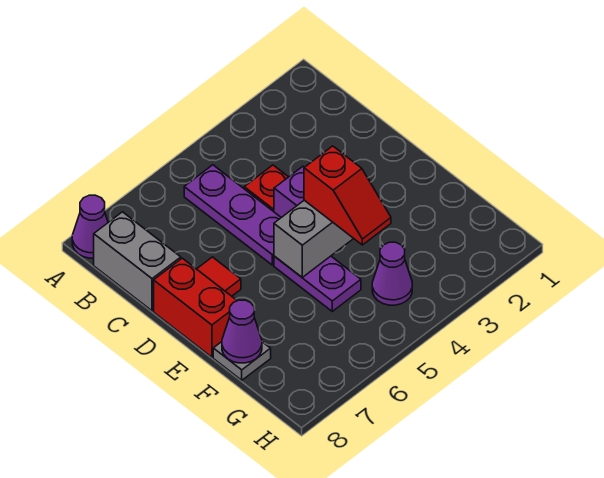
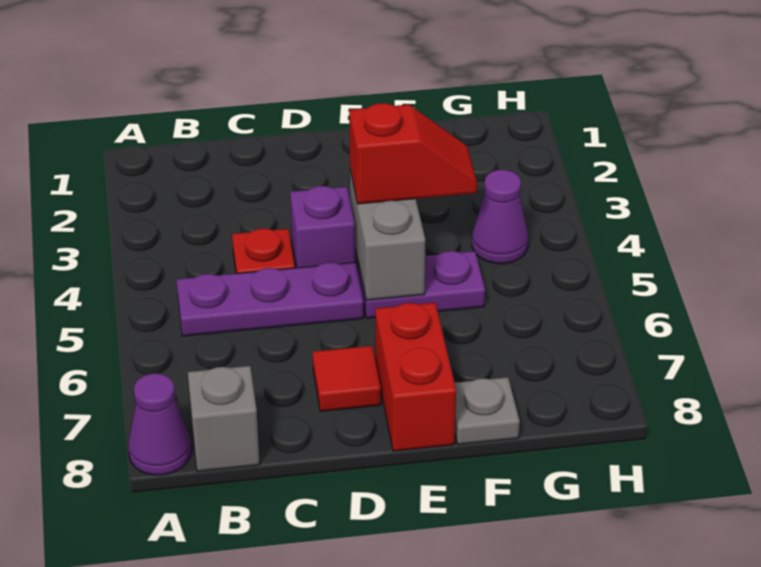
grey 1x2 brick [94,212,181,311] -> grey 1x1 brick [188,366,260,472]
red 1x2 brick [154,258,237,357] -> red 1x2 brick turned to [375,303,456,451]
purple 1x1 cone [222,300,262,363] -> none

